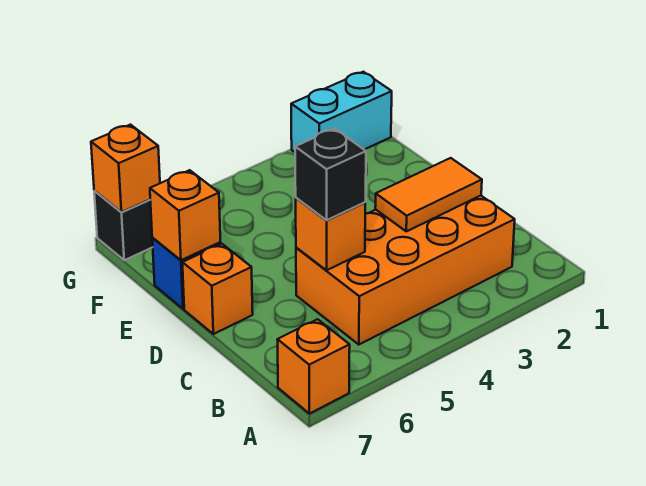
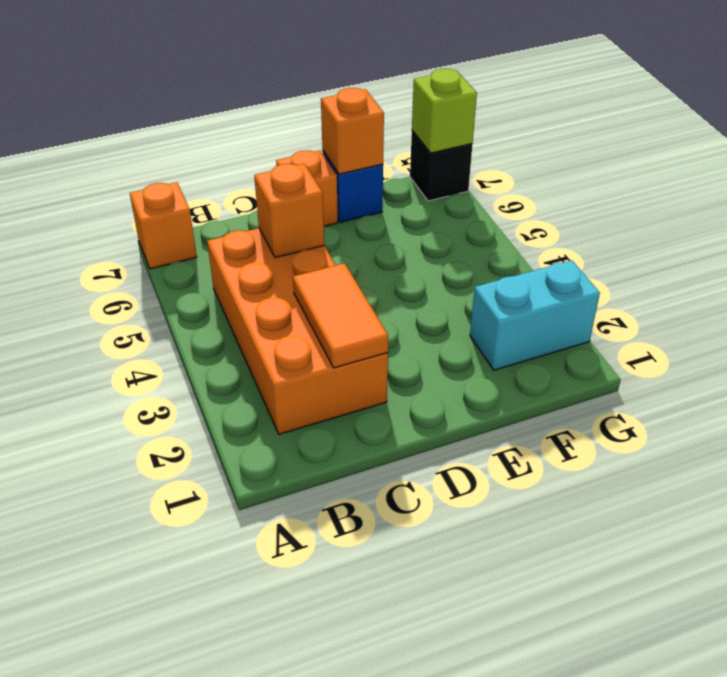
black 1x1 brick [295,129,366,220] -> none
cyan 1x2 brick [291,72,392,152] -> cyan 1x2 brick turned to [470,261,600,370]
orange 1x1 brick [91,125,160,212] -> lime 1x1 brick [412,69,477,153]

